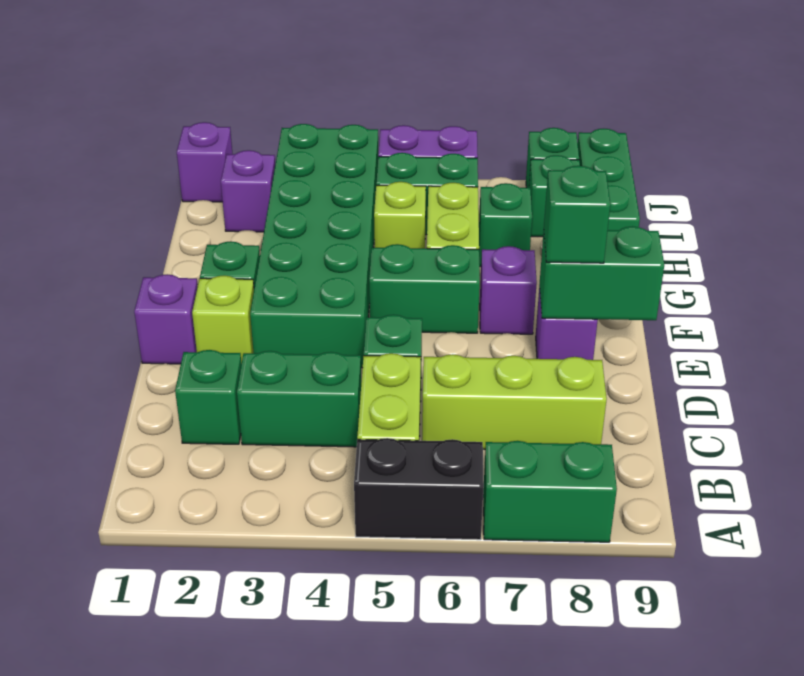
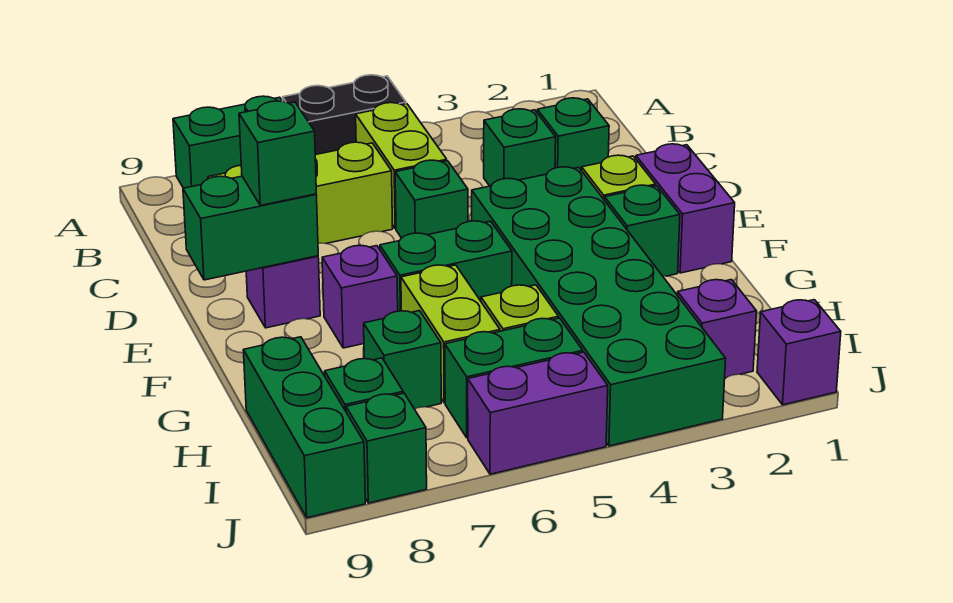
green 1x2 brick [237,351,361,447] -> green 1x1 brick [484,109,556,186]
purple 1x1 brick [134,274,198,364] -> purple 1x2 brick [636,144,735,273]

